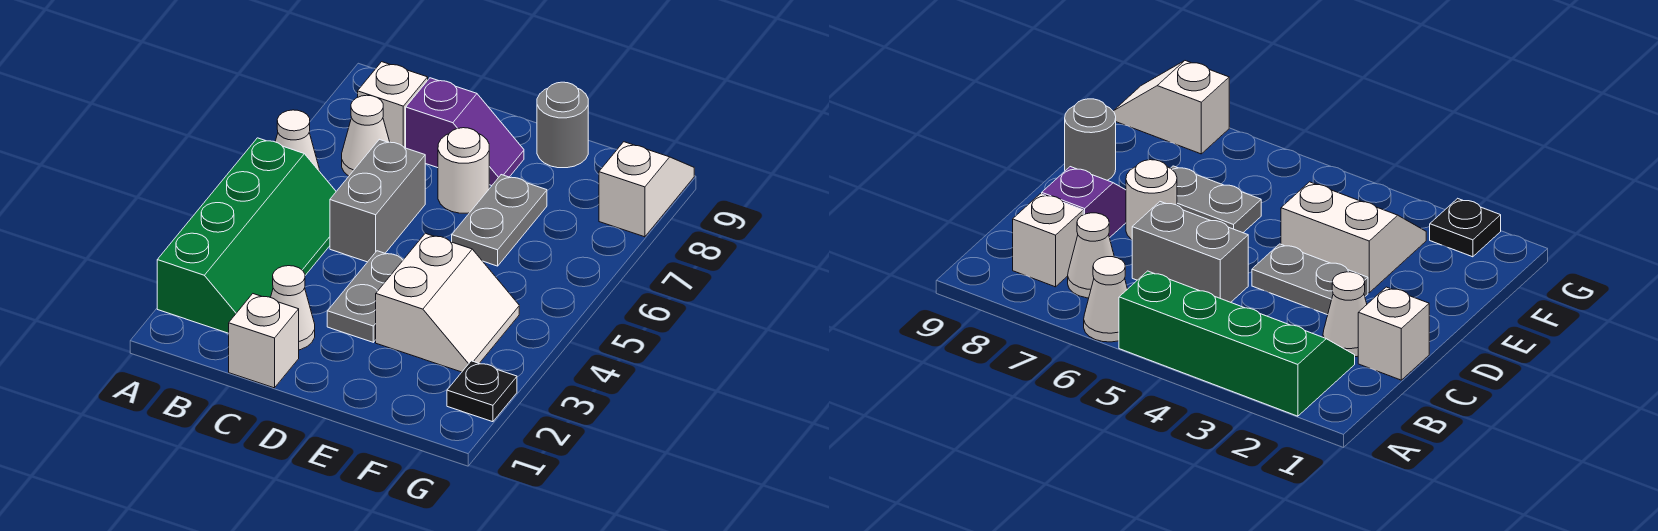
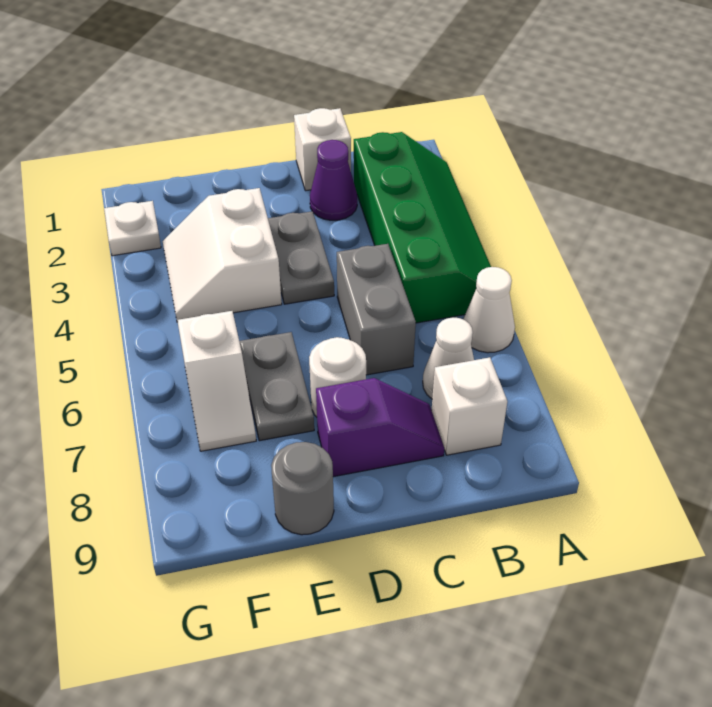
green 2x4 slope [157,138,336,333] -> green 2x4 slope turned to [354,132,491,323]
white 1x1 cone [271,266,315,350] -> purple 1x1 cone [310,140,357,220]
purple 1x2 slope [406,78,524,186] -> purple 1x2 slope turned to [316,378,444,477]
black 1x1 plate [447,361,517,422] -> white 1x1 plate [104,201,161,256]
white 1x2 slope [599,142,694,237] -> white 1x2 slope moved to [177,311,256,451]

